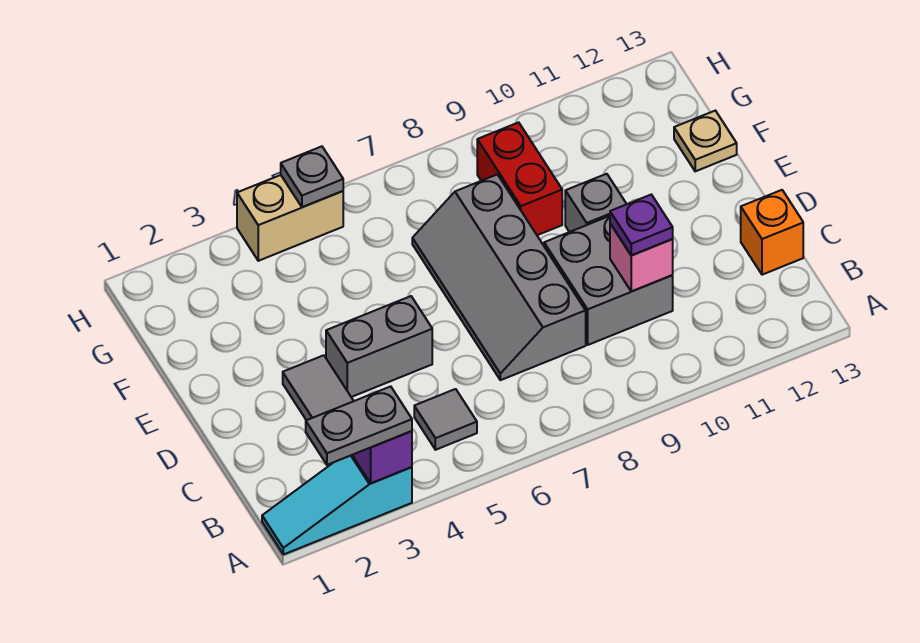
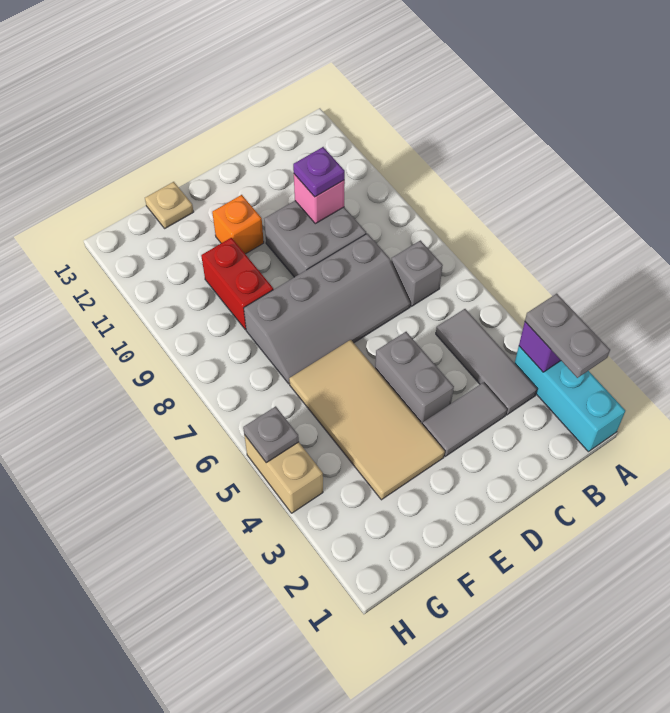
cyan 1x3 slope [262,455,412,555] -> cyan 1x3 brick [515,346,625,452]
grey 1x1 tile [414,389,477,450] -> grey 1x3 tile [436,309,537,415]
orange 1x1 brick [741,190,803,275] -> orange 1x1 brick moved to [212,195,264,254]
none -> tan 2x4 tile [289,340,445,500]
grey 1x1 brick [565,174,626,232] -> grey 1x1 brick moved to [391,240,443,306]
red 1x2 brick [477,122,562,235] -> red 1x2 brick turned to [201,238,273,330]

